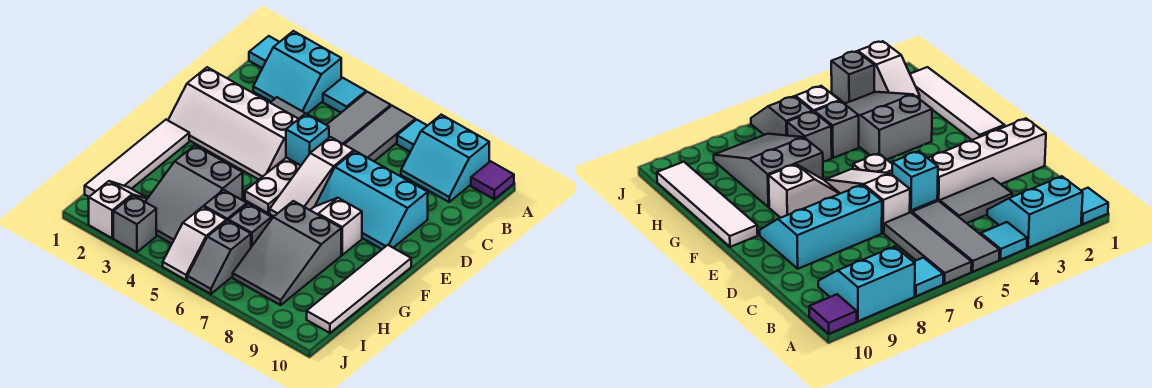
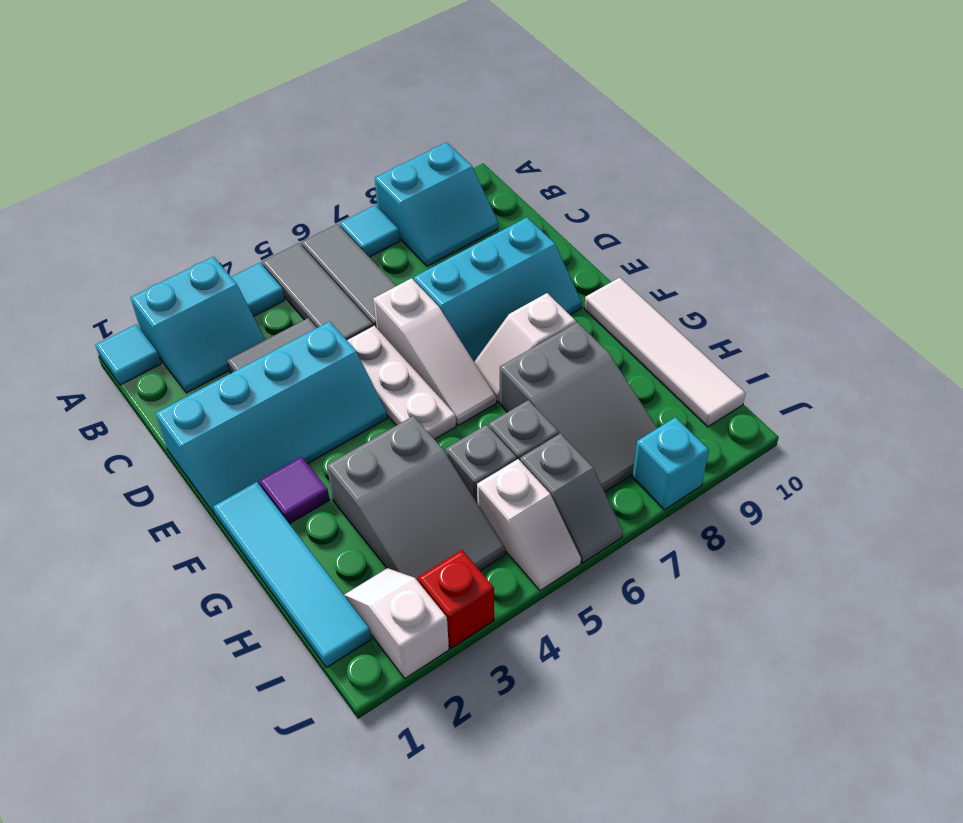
purple 1x1 tile [471,161,514,199] -> purple 1x1 tile moved to [259,457,329,524]
white 2x4 slope [168,67,298,179] -> cyan 2x4 slope [156,321,387,516]
cyan 1x1 brick [286,113,329,165] -> cyan 1x1 brick moved to [632,417,709,510]
white 1x4 tile [85,120,189,197] -> cyan 1x4 tile [213,482,371,668]
grey 1x1 brick [113,195,156,252] -> red 1x1 brick [418,550,494,648]

